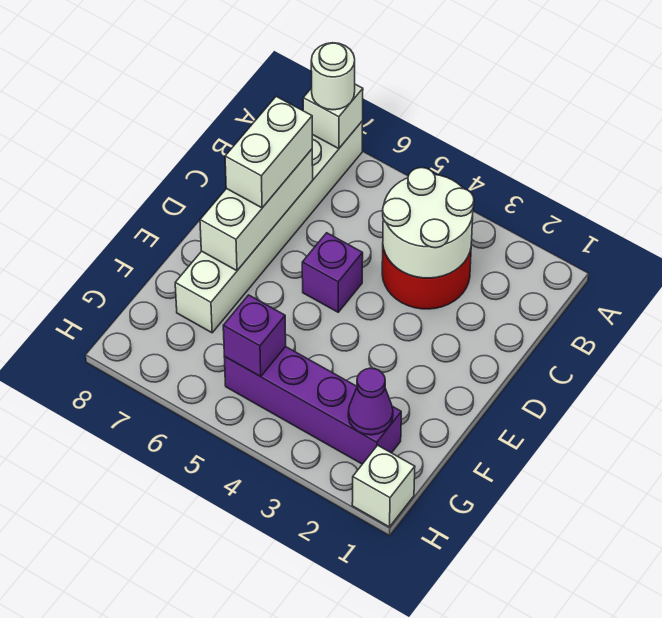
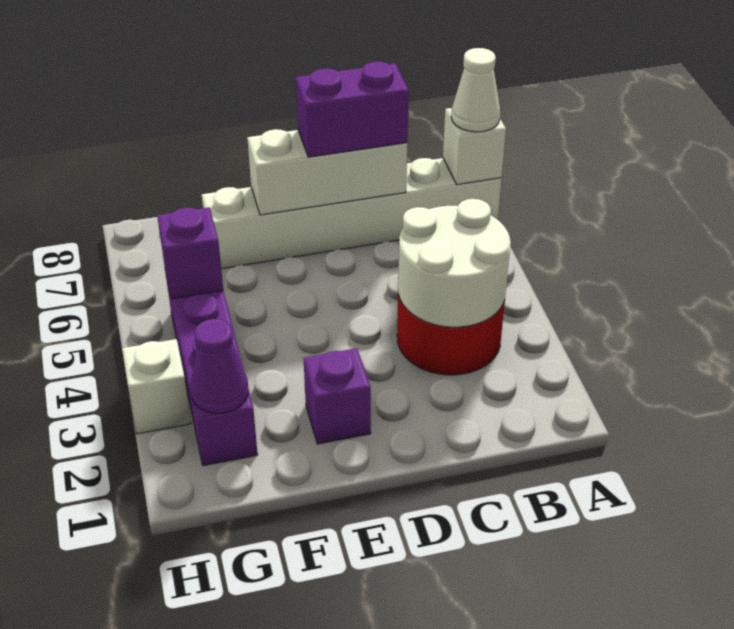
white 1x1 round brick [311,43,355,110] -> white 1x1 cone [451,48,500,132]
white 1x2 brick [225,97,312,208] -> purple 1x2 brick [296,62,409,157]
purple 1x1 brick [302,233,363,312] -> purple 1x1 brick moved to [304,348,371,444]
white 1x1 brick [352,445,415,527] -> white 1x1 brick moved to [122,339,191,434]

